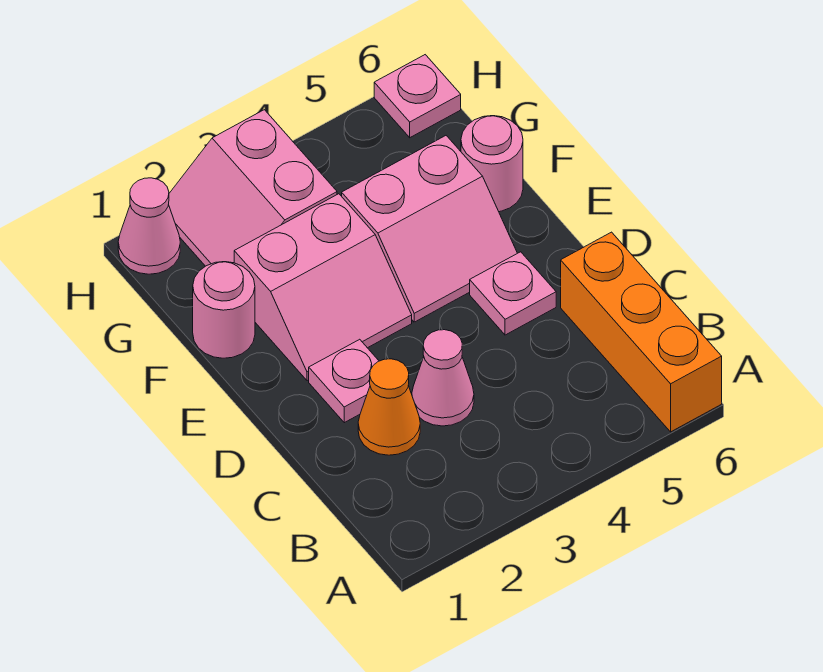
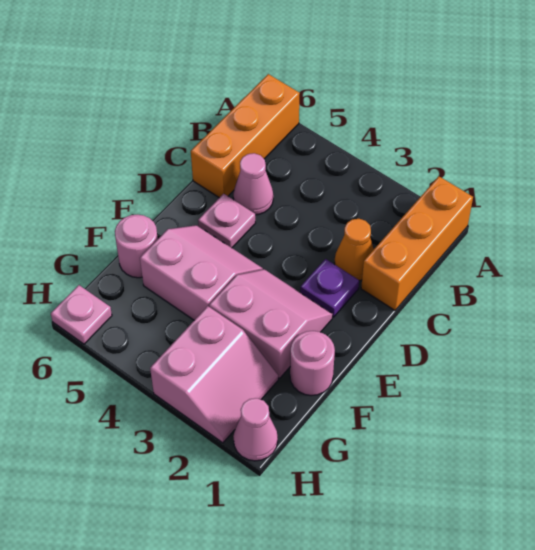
none -> orange 1x3 brick [361,177,473,310]
pink 1x1 cone [412,330,474,426] -> pink 1x1 cone moved to [233,153,273,215]
pink 1x1 plate [309,339,379,423] -> purple 1x1 plate [300,259,359,317]

